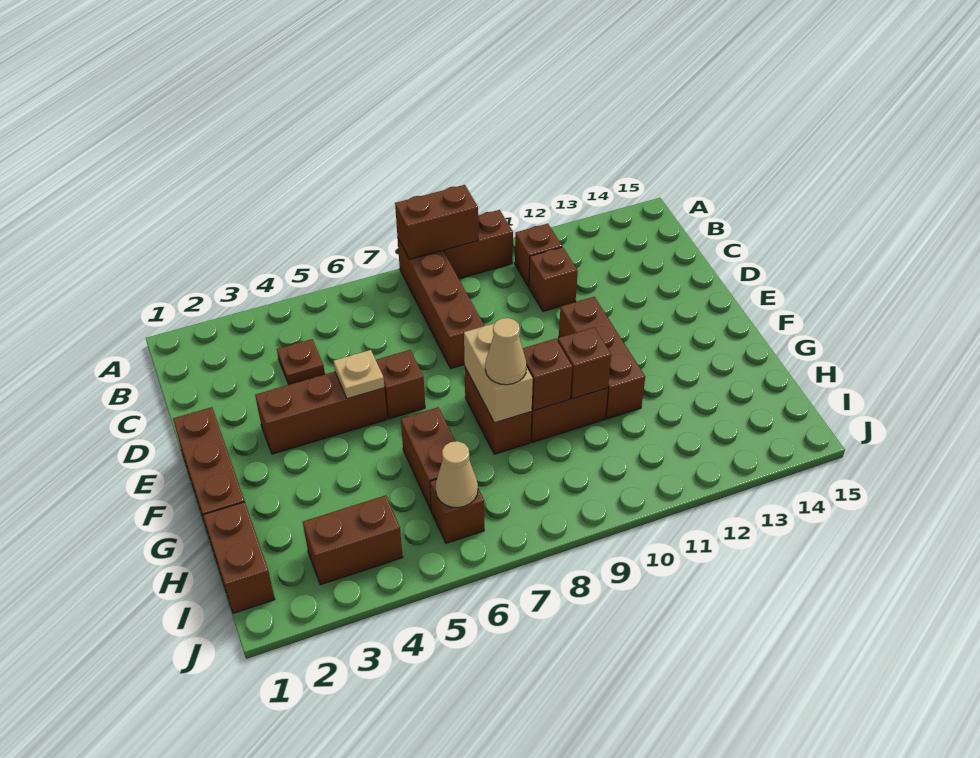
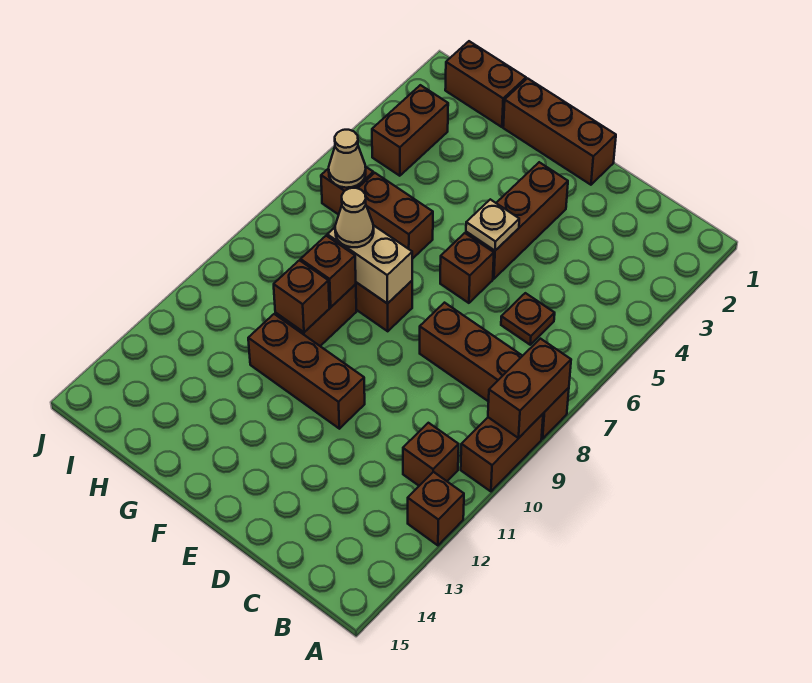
brown 1x1 plate [277,339,325,385] -> brown 1x1 plate moved to [501,293,555,345]
brown 1x1 brick [529,247,578,312] -> brown 1x1 brick moved to [408,472,464,545]

